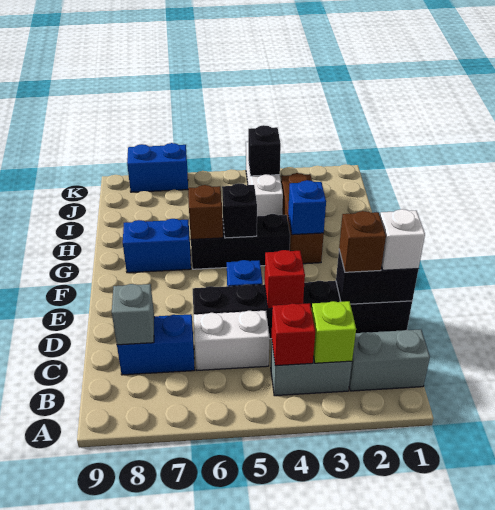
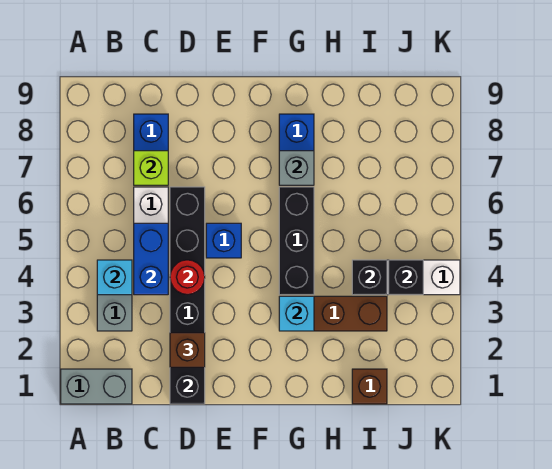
grey 1x2 brick [349,329,430,391] -> grey 1x2 brick turned to [61,369,132,404]
lime 1x1 brick [312,301,356,363] -> lime 1x1 brick moved to [134,151,168,185]
red 1x1 brick [272,303,315,366] -> cyan 1x1 brick [97,260,132,295]
grey 1x1 brick [112,284,154,345] -> grey 1x1 brick moved to [279,151,314,185]
white 1x1 brick [380,209,425,270] -> none
red 1x1 brick [265,250,305,309] -> red 1x1 round brick [170,260,205,294]
blue 1x1 brick [288,180,326,235] -> cyan 1x1 brick [279,296,314,331]
black 1x1 brick [222,183,257,238] -> black 1x1 brick moved to [352,260,387,295]
brown 1x1 brick [188,185,223,240] -> brown 1x1 brick moved to [352,369,387,404]
blue 1x2 brick [127,143,188,192] -> blue 1x2 brick moved to [134,223,168,295]

